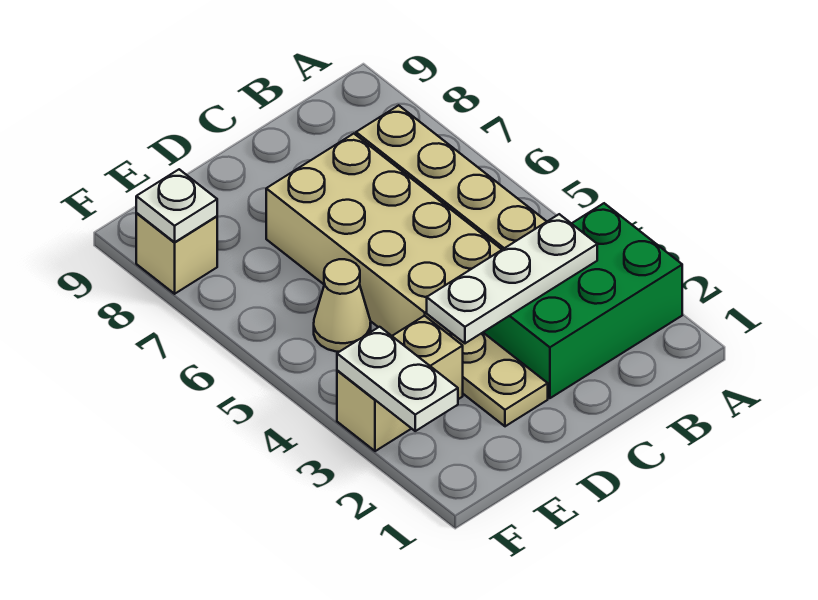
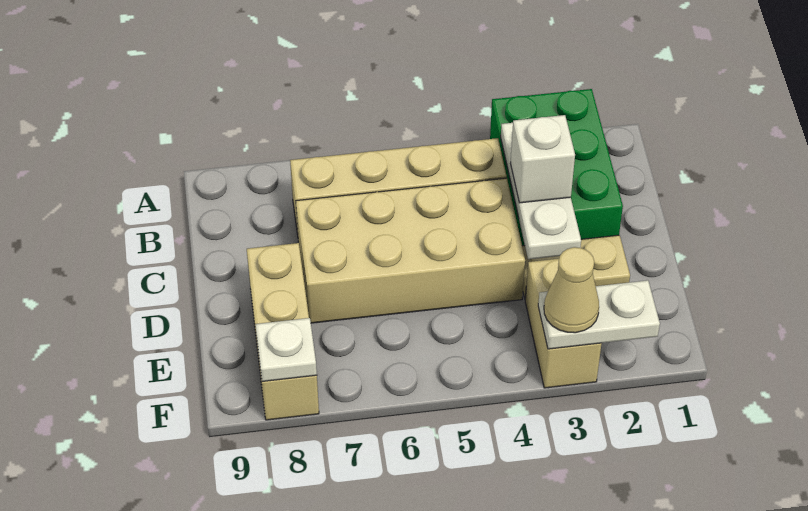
none -> white 1x1 brick [510,115,575,203]
tan 1x1 cone [314,259,371,352] -> tan 1x1 cone moved to [544,247,599,333]
tan 1x1 brick [136,213,217,294] -> tan 1x3 brick [247,243,319,420]

